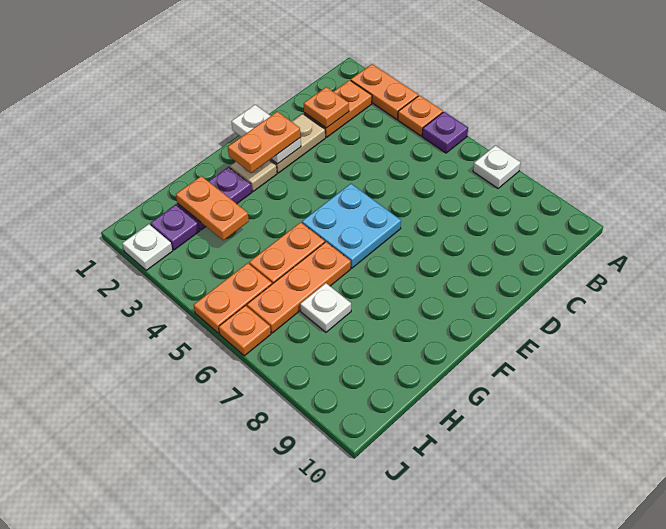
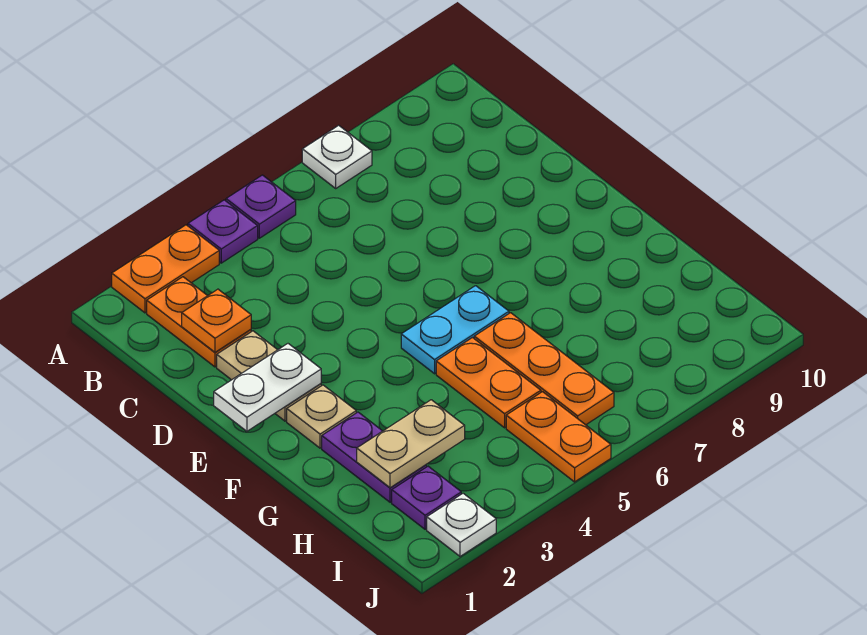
orange 1x1 plate [398,95,443,136] -> purple 1x1 plate [188,200,258,263]
orange 1x2 plate [228,112,301,173] -> none
cyan 2x2 plate [302,184,401,268] -> cyan 1x2 plate [401,286,509,374]
orange 1x2 plate [176,176,249,240] -> tan 1x2 plate [357,400,465,488]
white 1x1 plate [300,283,351,332] -> none
orange 1x1 plate [219,305,271,356] -> none

